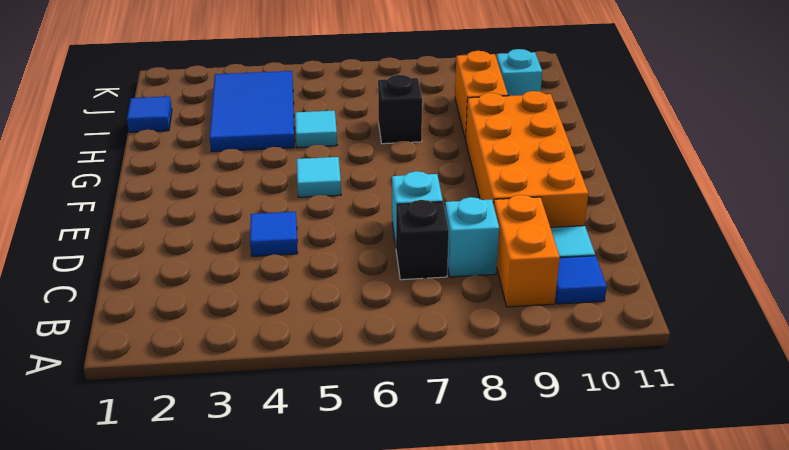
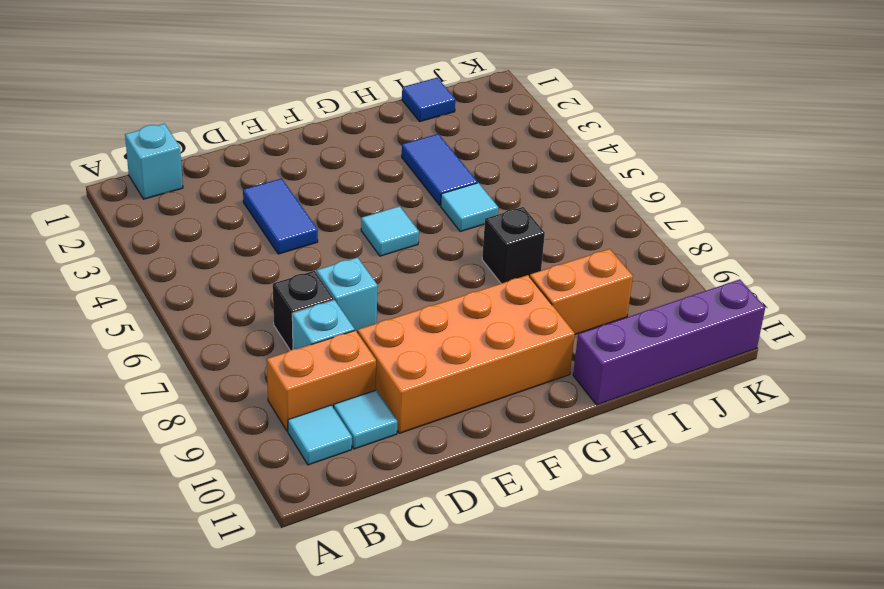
blue 1x1 tile [555,256,607,304] -> cyan 1x1 tile [288,405,352,465]
blue 1x1 tile [250,212,298,256] -> blue 1x2 tile [243,178,318,254]
blue 2x3 tile [210,71,295,152] -> blue 1x2 tile [402,134,477,206]
none -> purple 1x4 brick [573,279,765,405]
cyan 1x1 brick [497,49,542,96] -> cyan 1x1 brick moved to [125,124,183,199]

